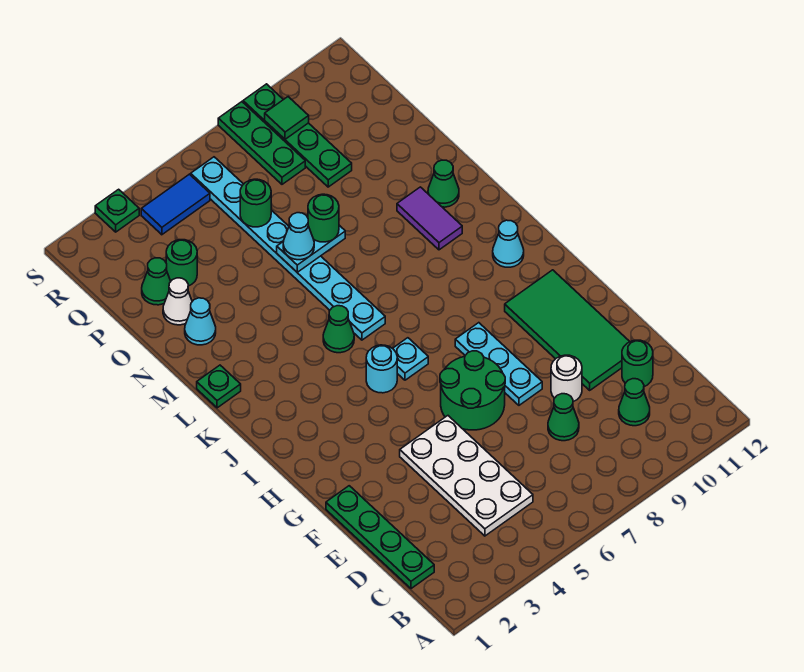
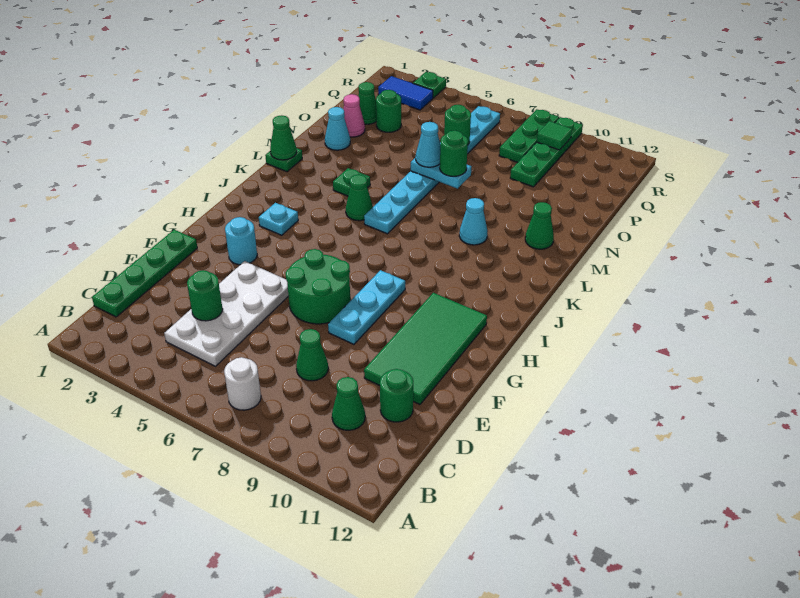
none -> green 1x1 round brick [187,270,223,321]
white 1x1 round brick [551,355,582,402] -> white 1x1 round brick moved to [224,357,261,410]
cyan 1x1 round brick [366,345,397,393] -> cyan 1x1 round brick moved to [225,217,257,265]
cyan 1x1 plate [392,338,428,380] -> cyan 1x1 plate moved to [259,203,298,235]
cyan 1x1 cone [493,220,524,267] -> cyan 1x1 cone moved to [459,198,488,245]
none -> green 1x1 cone [270,115,297,160]
none -> green 1x1 plate [333,168,370,196]
purple 1x2 tile [397,187,462,250] -> none
white 1x1 cone [163,278,192,325] -> pink 1x1 cone [344,94,365,137]
blue 1x2 tile [141,174,210,235] -> blue 1x2 tile moved to [378,76,433,110]

